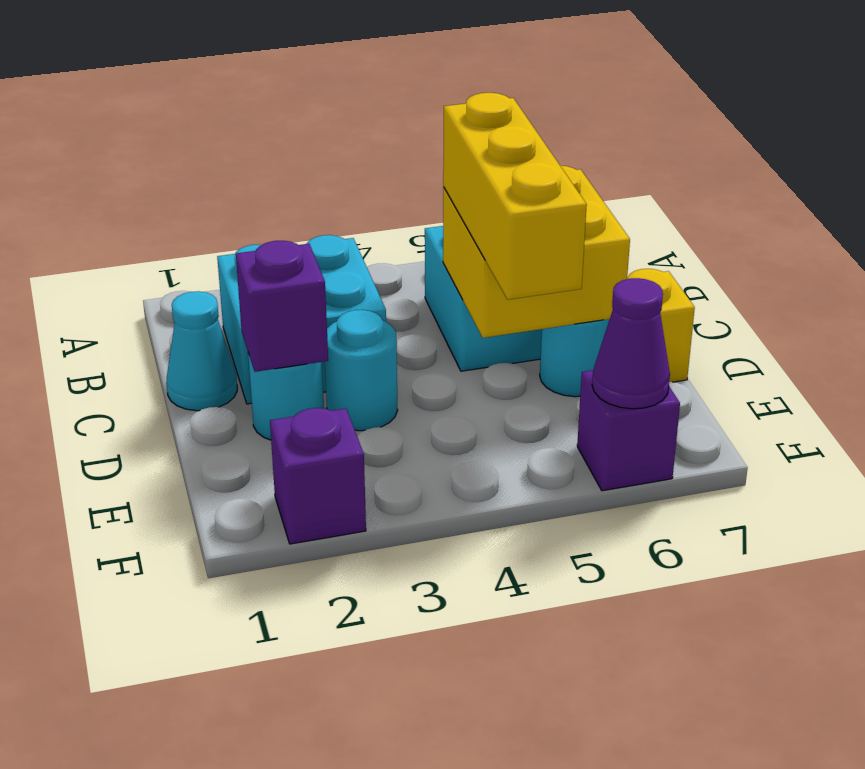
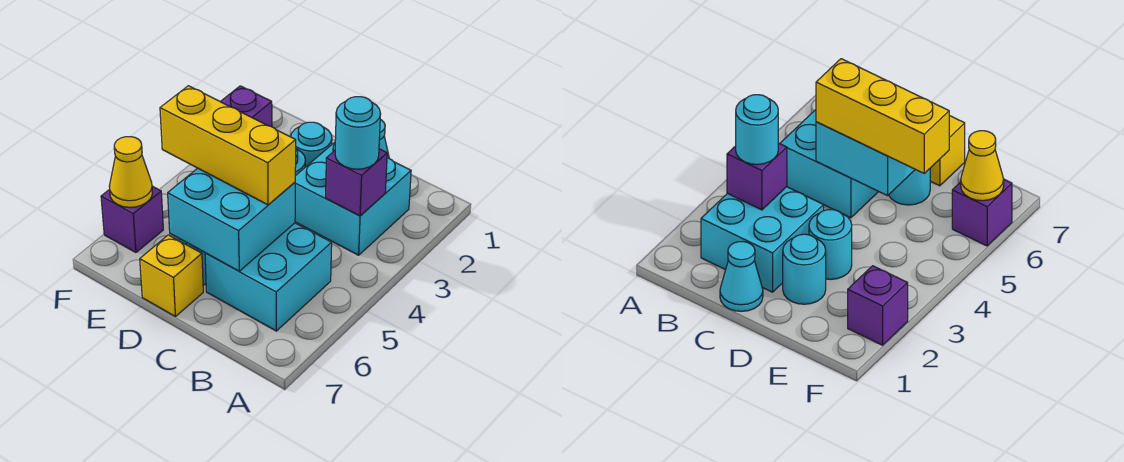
none -> cyan 1x1 round brick [335,97,381,169]
yellow 2x2 brick [443,165,630,338] -> cyan 2x2 brick [168,168,295,271]
purple 1x1 brick [236,241,328,372] -> purple 1x1 brick moved to [326,149,387,216]
purple 1x1 cone [592,278,670,409] -> yellow 1x1 cone [109,137,153,207]

